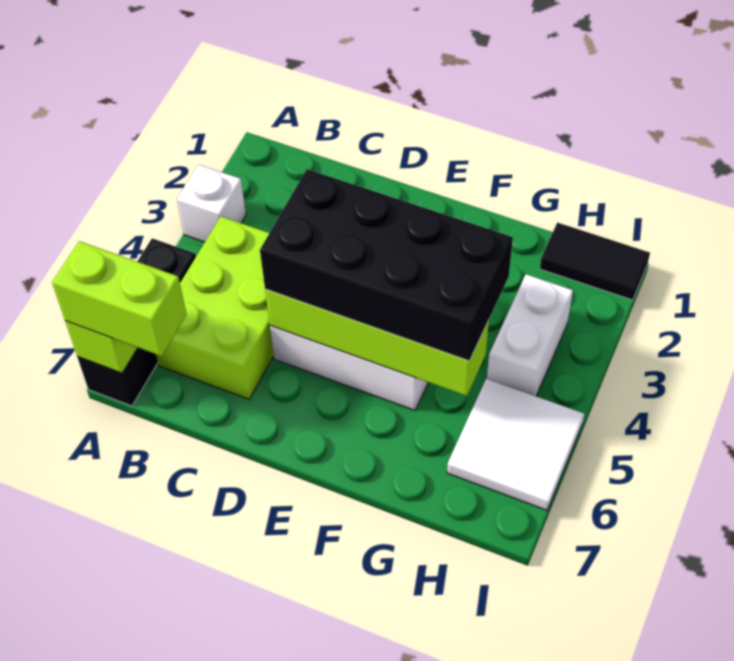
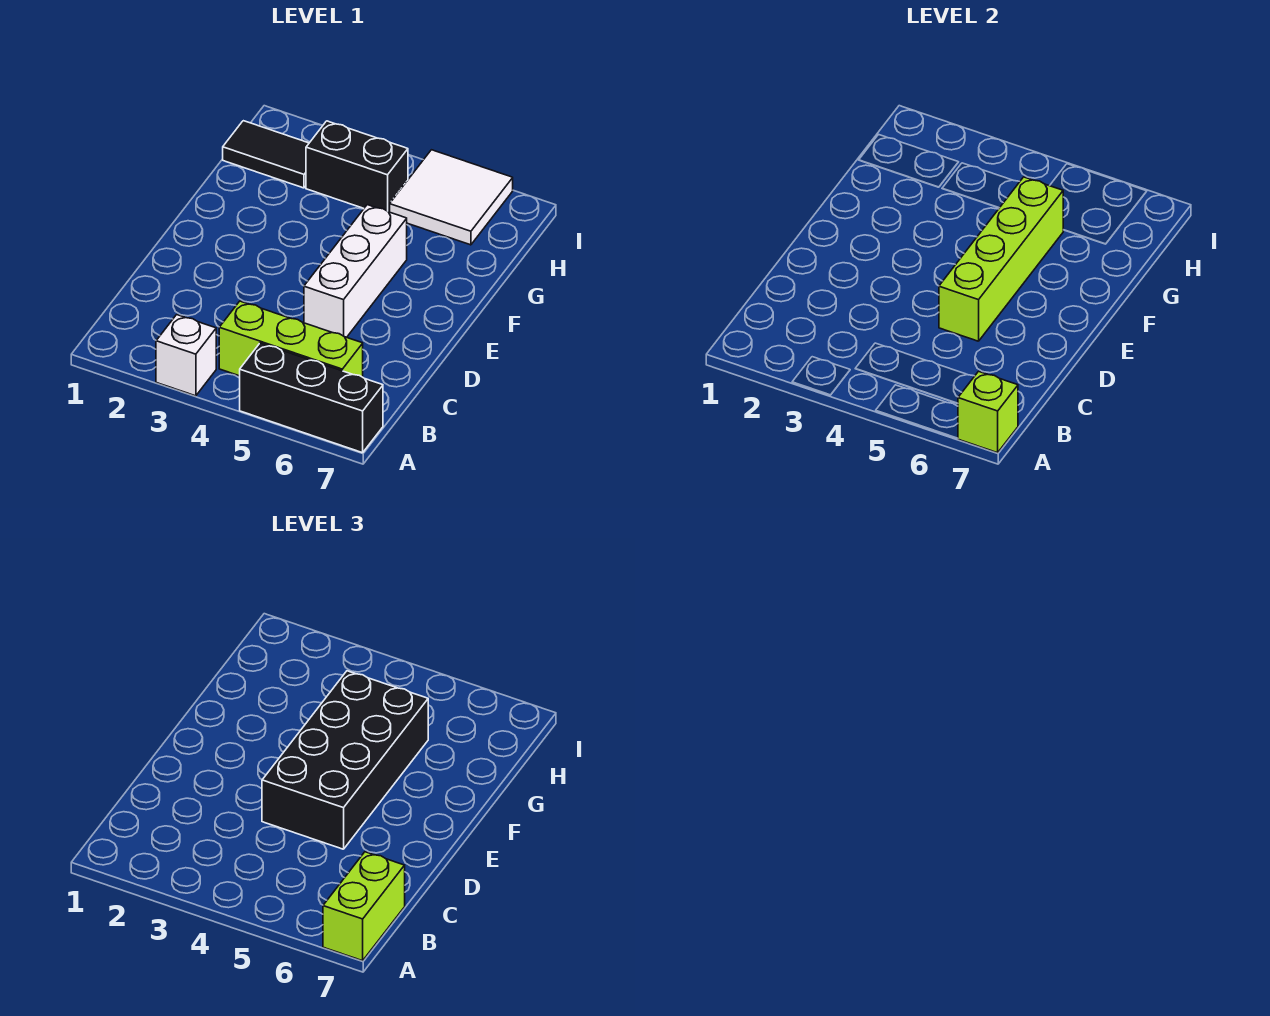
lime 2x3 brick [156,216,274,399] -> lime 1x3 brick [219,301,363,377]
black 1x2 tile [540,223,650,300] -> black 1x2 tile turned to [223,121,309,188]
white 1x2 brick [487,274,573,396] -> black 1x2 brick [306,121,408,212]

